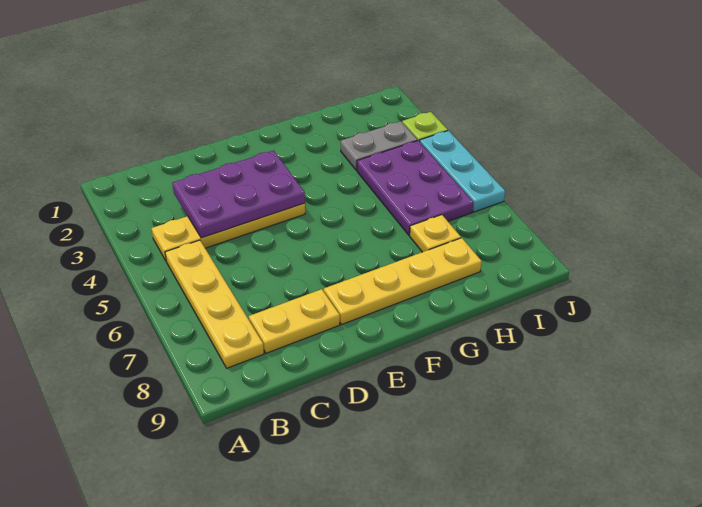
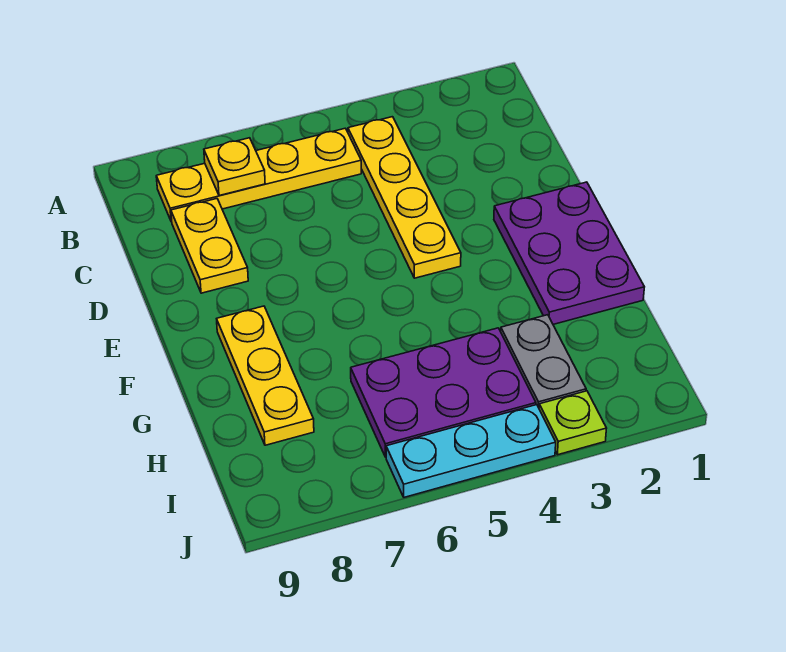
purple 2x3 plate [172,150,305,238] -> purple 2x3 plate moved to [494,182,644,324]
yellow 1x4 plate [324,238,482,325] -> yellow 1x3 plate [217,306,314,445]
yellow 1x1 plate [410,215,461,252] -> yellow 1x1 plate moved to [204,138,265,196]

